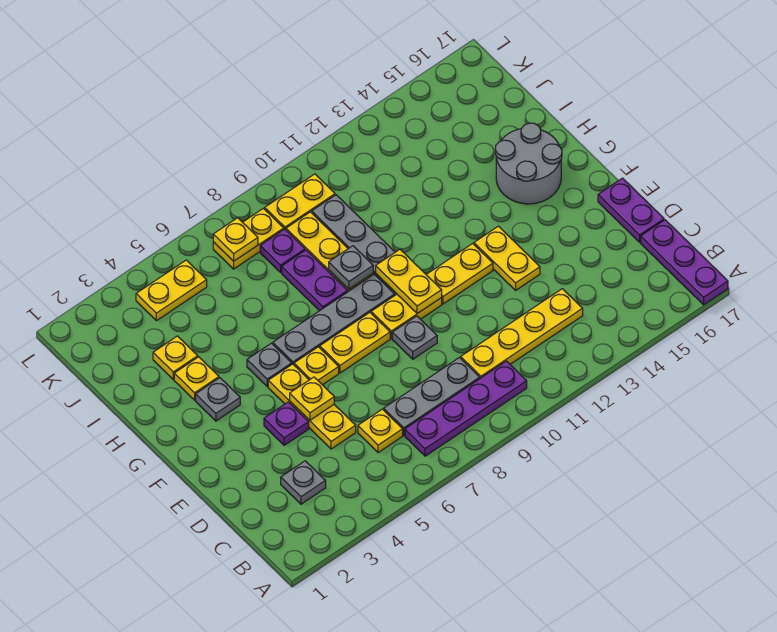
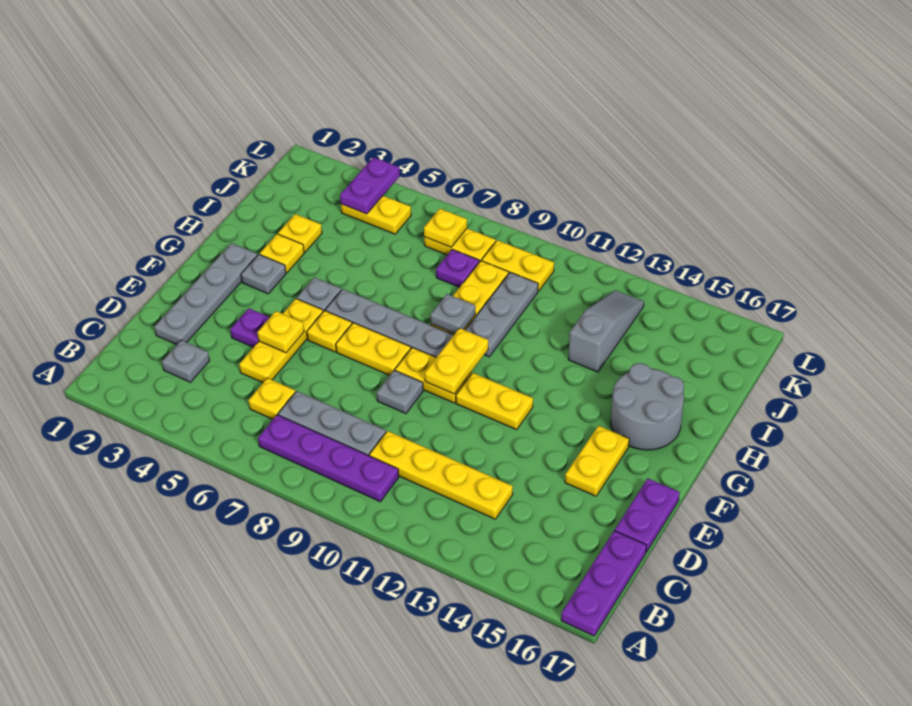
none -> grey 1x4 plate [154,243,257,345]
yellow 1x2 plate [474,226,540,290] -> yellow 1x2 plate moved to [565,426,629,496]
purple 1x2 plate [282,250,348,311] -> purple 1x2 plate moved to [340,157,400,214]
none -> grey 1x3 slope [568,290,644,372]

